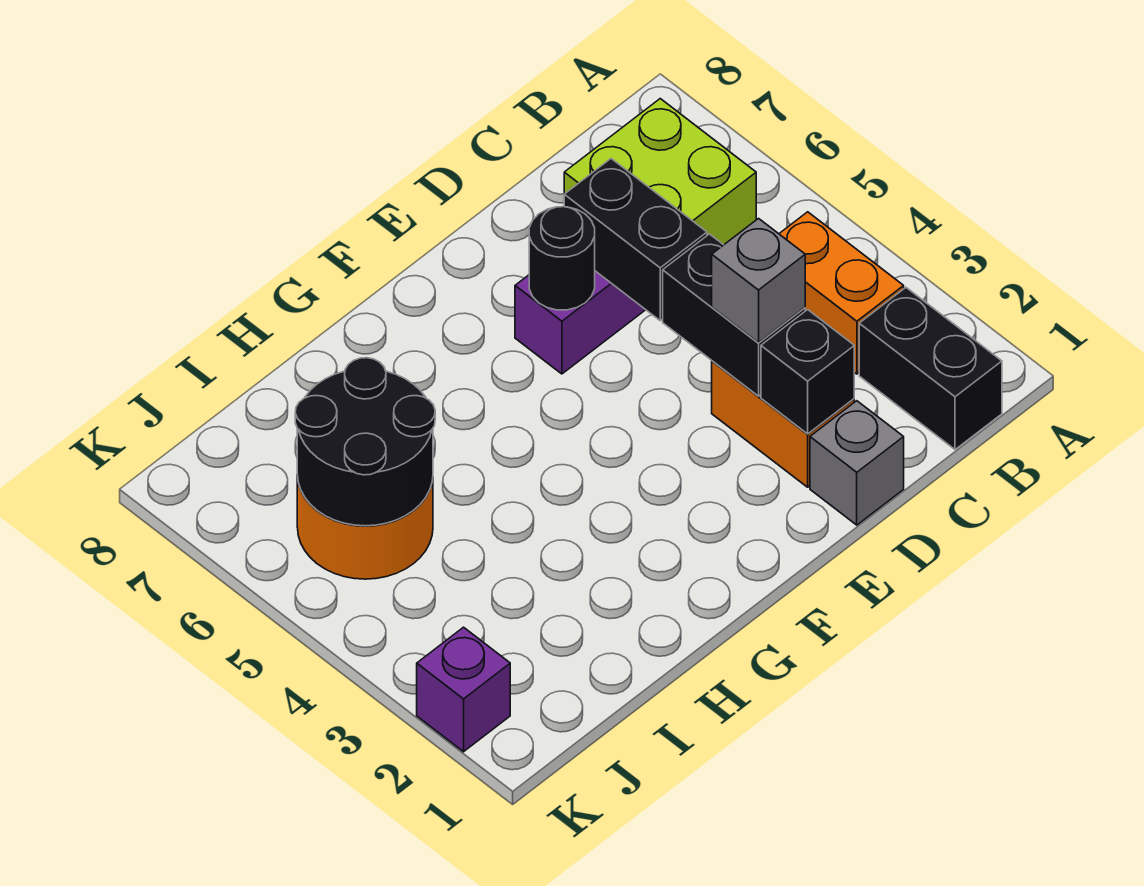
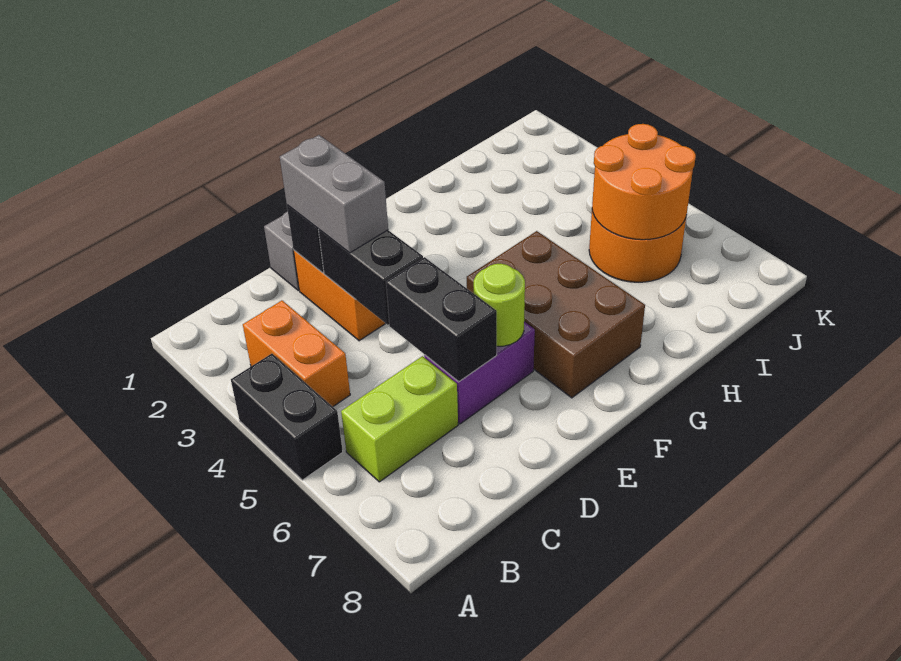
black 1x2 brick [859,288,1002,450] -> black 1x2 brick moved to [231,354,343,480]
lime 2x2 brick [564,99,756,245] -> lime 1x2 brick [341,356,458,482]
grey 1x1 brick [712,219,805,343] -> grey 1x2 brick [280,135,388,253]
black 1x1 round brick [529,207,595,310] -> lime 1x1 round brick [474,264,525,346]
none -> brown 2x3 brick [467,231,645,398]
black 2x2 round brick [295,358,435,526] -> orange 2x2 round brick [592,124,696,240]
purple 1x1 brick [417,627,510,752] -> none

